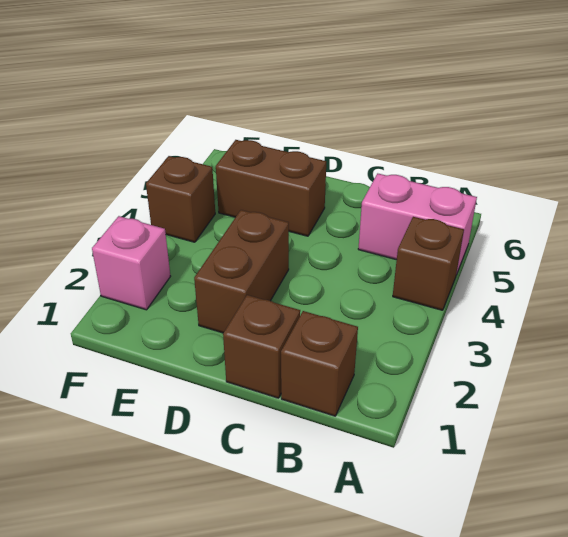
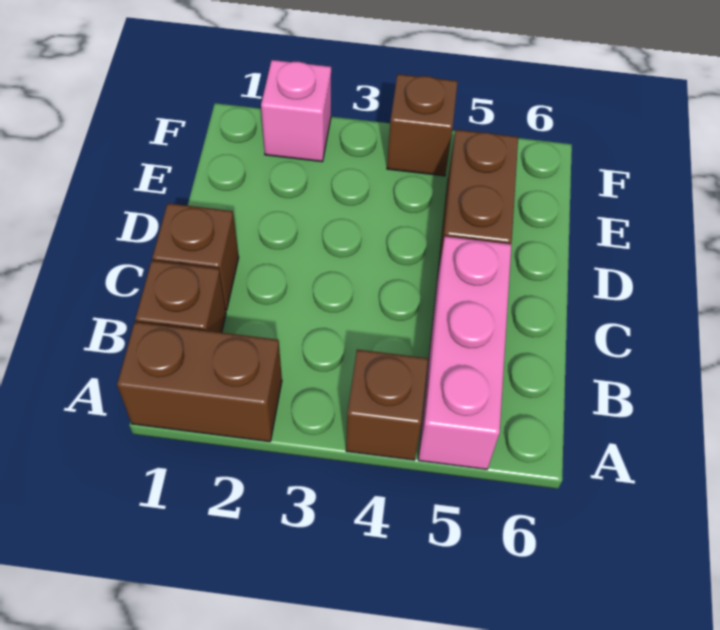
pink 1x2 brick [358,174,477,275] -> pink 1x3 brick [418,236,511,469]
brown 1x2 brick [194,210,289,333] -> brown 1x2 brick moved to [117,322,282,442]

